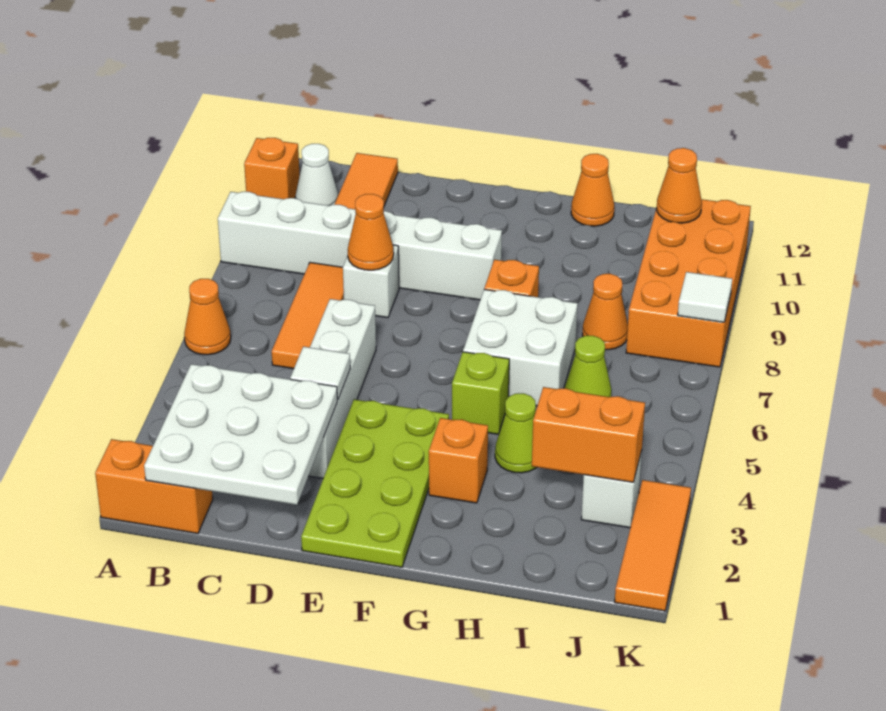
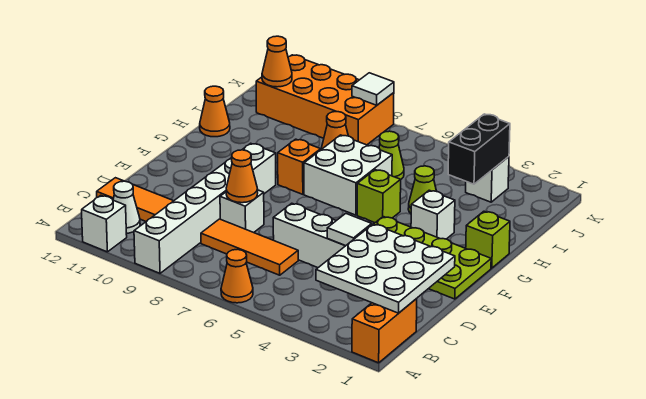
orange 1x1 brick [244,138,300,199] -> white 1x1 brick [82,195,127,252]
none -> lime 1x1 brick [466,211,510,268]
orange 1x1 brick [429,418,488,503] -> white 1x1 brick [411,190,455,239]
orange 1x2 brick [532,387,645,482] -> black 1x2 brick [448,114,510,184]
orange 1x3 tile [615,480,691,611] -> none

